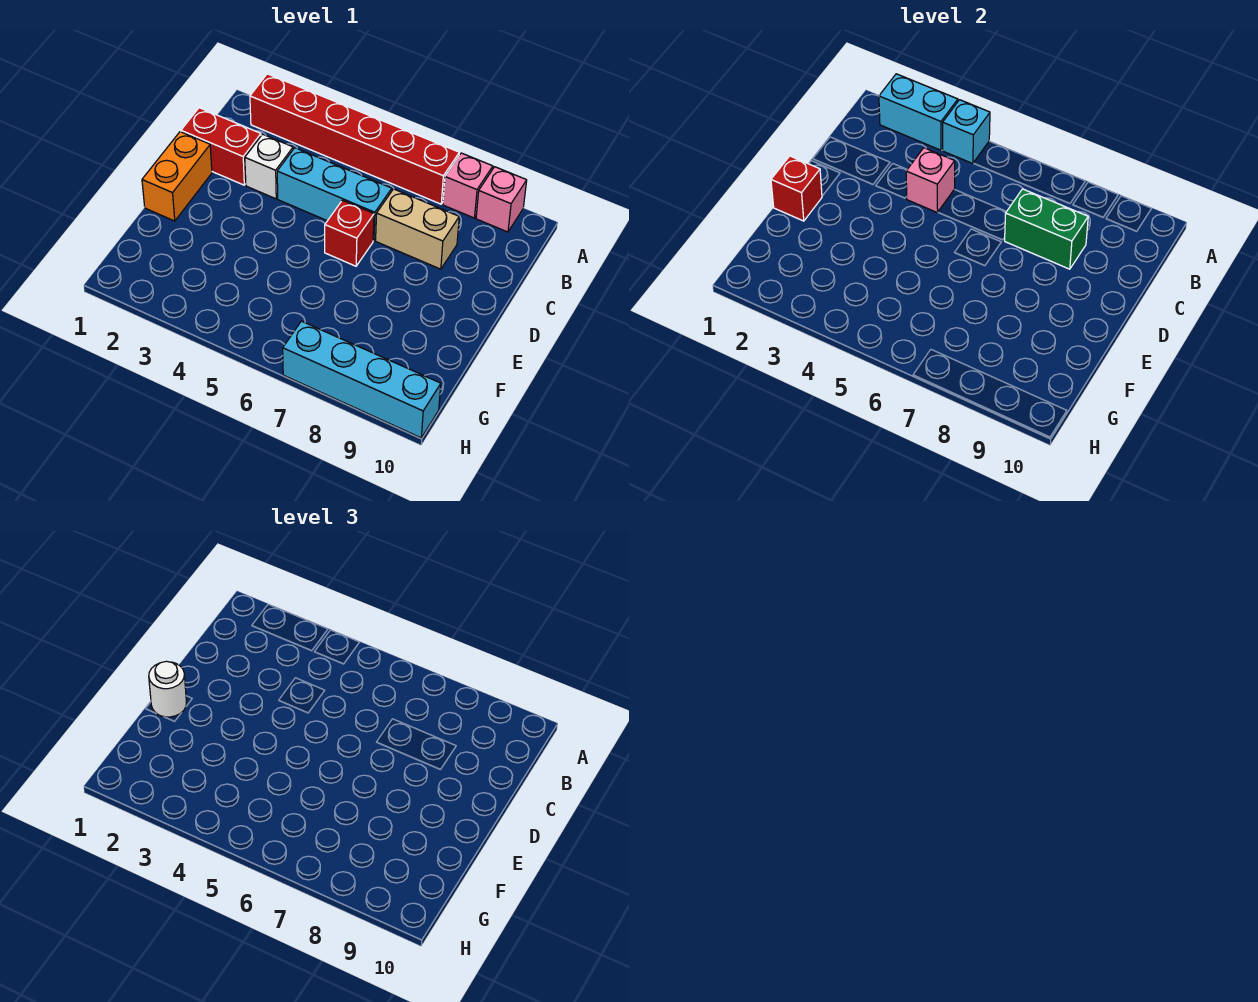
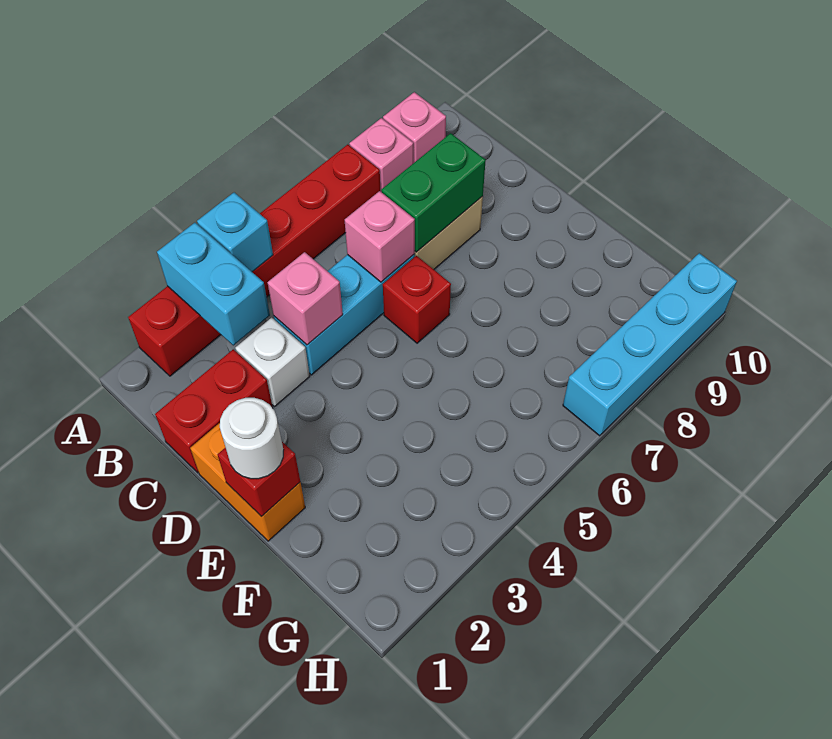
cyan 1x2 brick [879,74,958,150] -> cyan 1x2 brick turned to [157,223,270,345]
none -> pink 1x1 brick [345,191,415,282]

